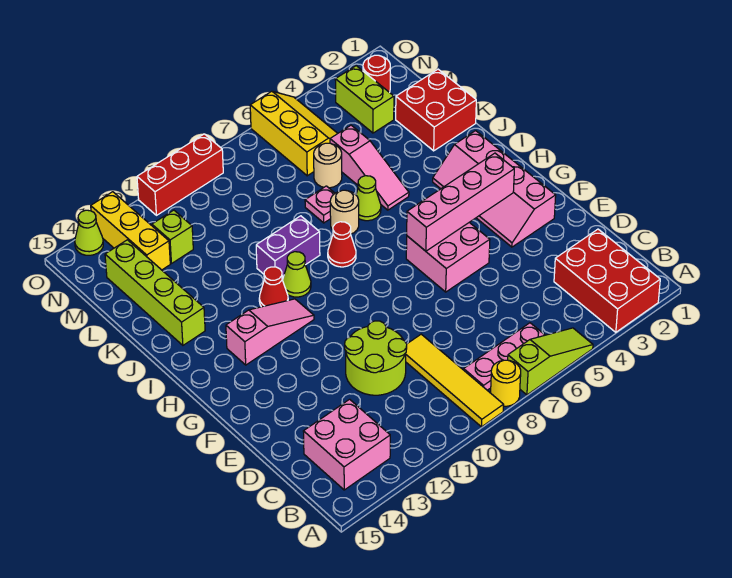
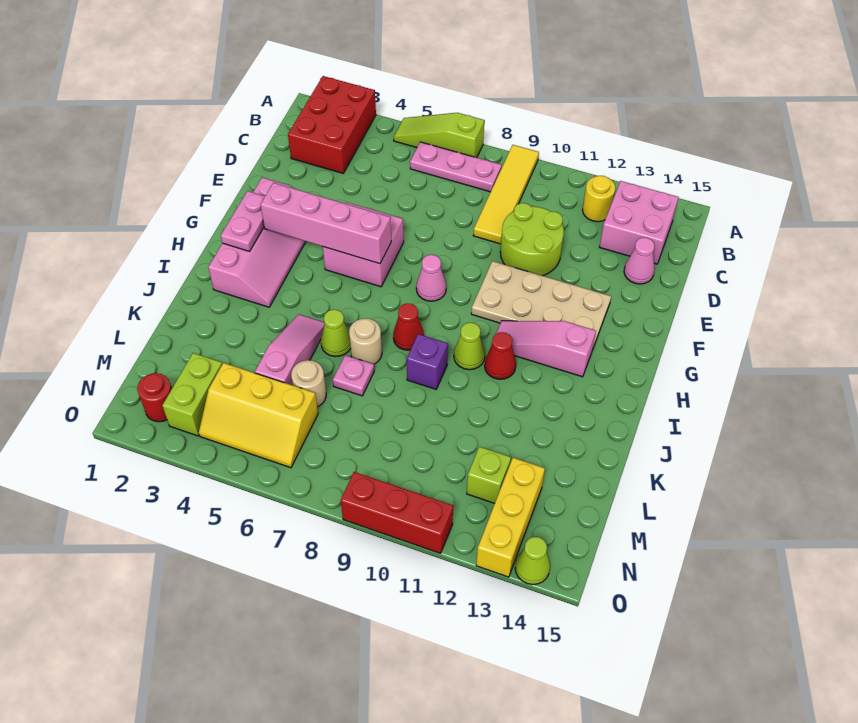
yellow 1x1 round brick [491,360,521,406] -> yellow 1x1 round brick moved to [583,176,615,222]
none -> pink 1x1 cone [624,238,655,284]
none -> tan 2x4 plate [471,261,611,350]
none -> pink 1x2 plate [221,191,265,251]
none -> pink 1x1 cone [416,255,446,301]
purple 1x2 brick [256,216,320,280] -> purple 1x1 brick [407,334,448,389]
lime 1x4 brick [105,240,205,345] -> none
red 2x2 brick [396,69,476,151] -> none
yellow 2x3 slope [250,91,338,176] -> yellow 2x3 slope turned to [199,363,318,468]

